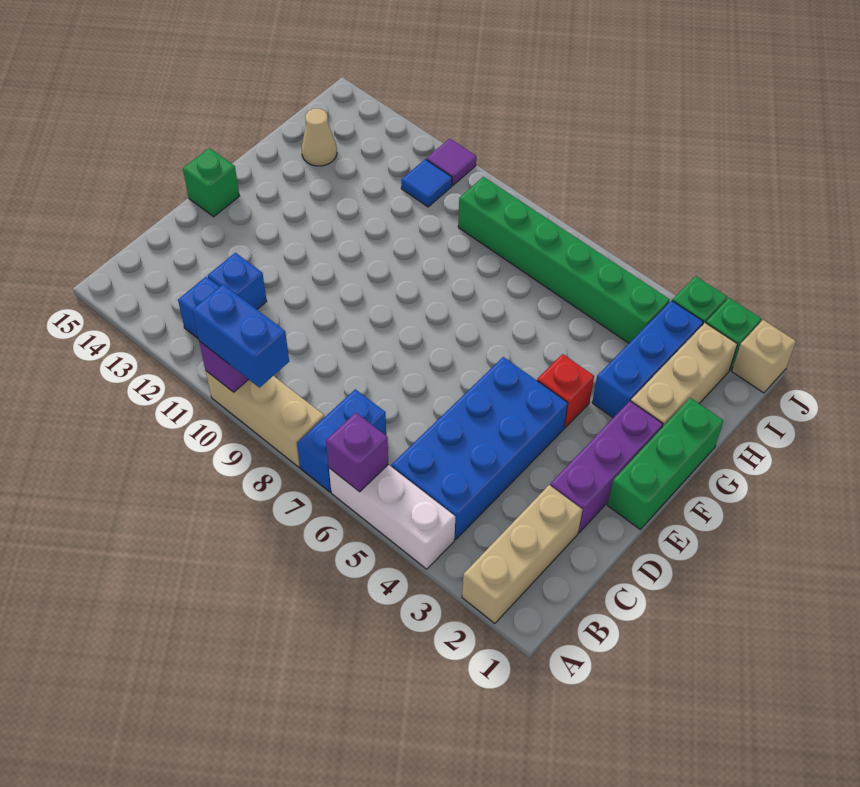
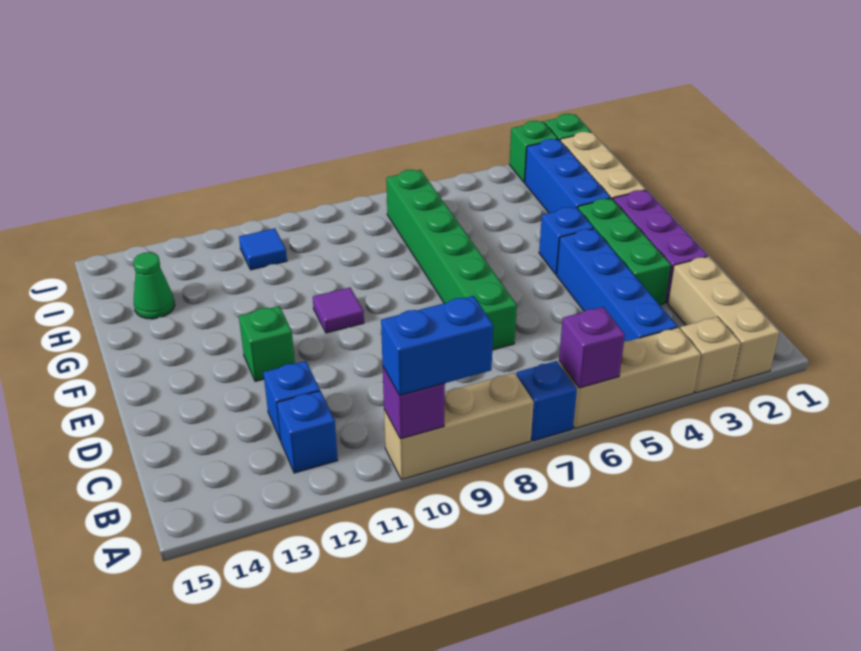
white 1x3 brick [329,465,455,569] -> tan 1x3 brick [559,327,701,429]
blue 1x2 brick [297,389,386,492] -> blue 1x1 brick [516,361,577,441]
blue 2x4 brick [391,357,568,539] -> blue 1x4 brick [557,229,677,341]
green 1x3 brick [607,398,723,529] -> green 1x3 brick moved to [578,198,671,305]
green 1x1 brick [183,148,239,217] -> green 1x1 brick moved to [239,306,295,381]
red 1x1 brick [537,354,594,428] -> blue 1x1 brick [539,207,594,274]
tan 1x1 cone [302,109,337,166] -> green 1x1 cone [133,252,175,319]
green 1x6 brick [458,177,670,343] -> green 1x6 brick turned to [386,170,517,350]
tan 1x1 brick [732,320,796,393] -> tan 1x1 brick moved to [680,317,741,393]
purple 1x1 tile [426,139,476,185] -> purple 1x1 tile moved to [313,288,364,333]

